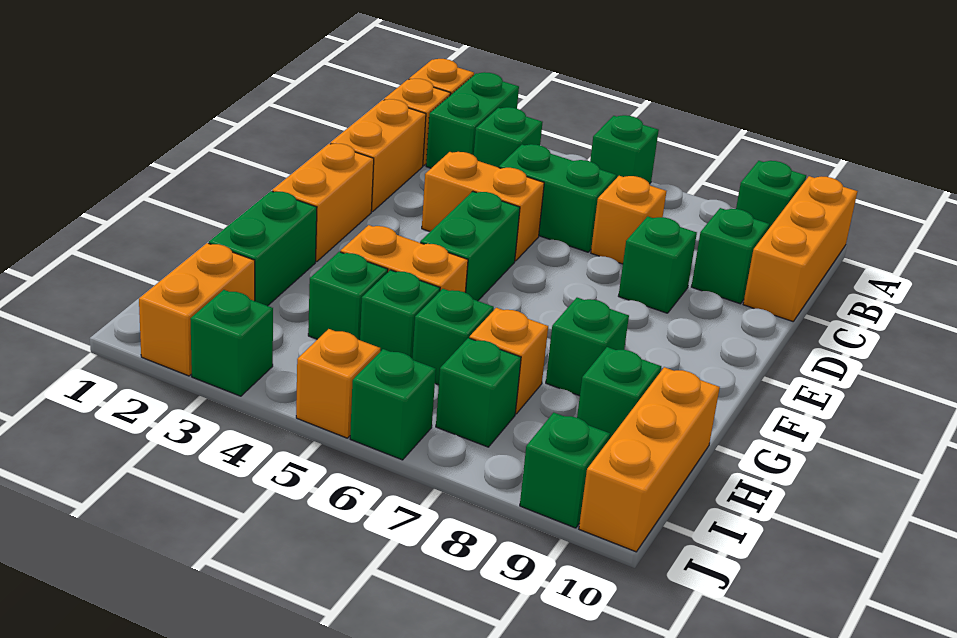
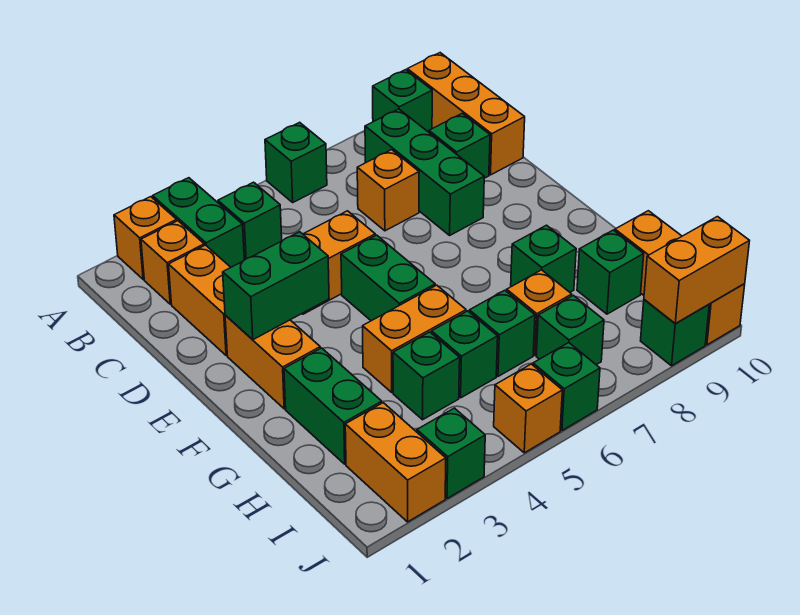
green 1x2 brick [499,144,617,252] -> green 1x2 brick moved to [223,232,329,340]
green 1x1 brick [619,216,697,313] -> green 1x3 brick [365,109,484,235]
none -> orange 1x2 brick [644,217,749,323]

